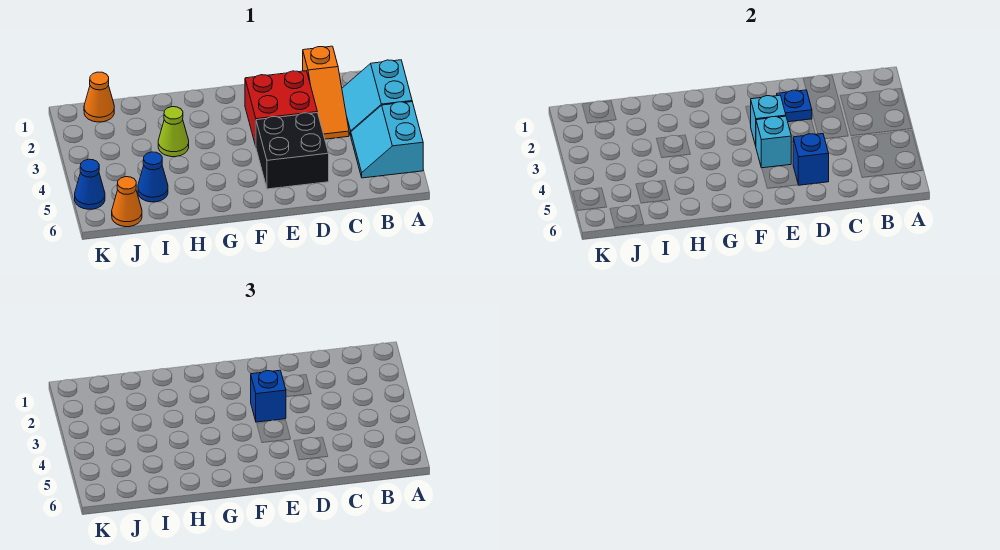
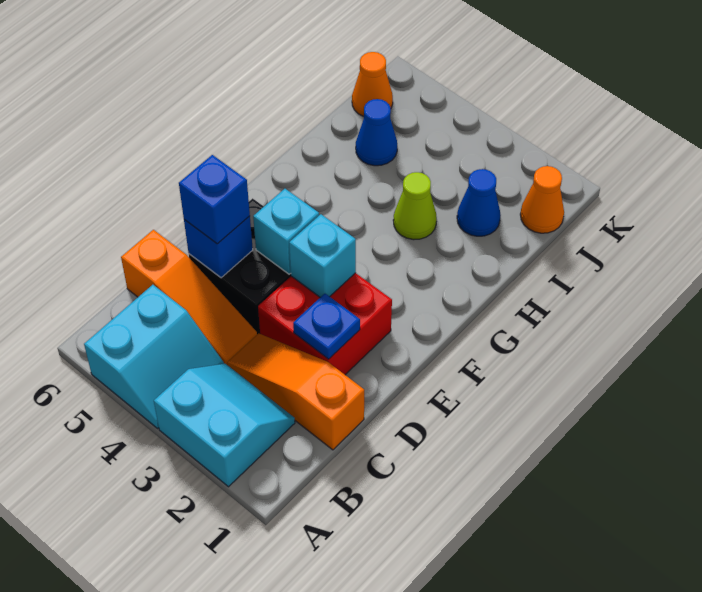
cyan 2x2 slope [351,102,423,178] -> cyan 2x2 slope turned to [84,285,224,428]
none -> orange 1x3 slope [121,230,257,364]
blue 1x1 brick [251,370,286,422] -> blue 1x1 brick moved to [179,155,250,244]
blue 1x1 cone [75,159,105,209] -> blue 1x1 cone moved to [457,169,501,236]

